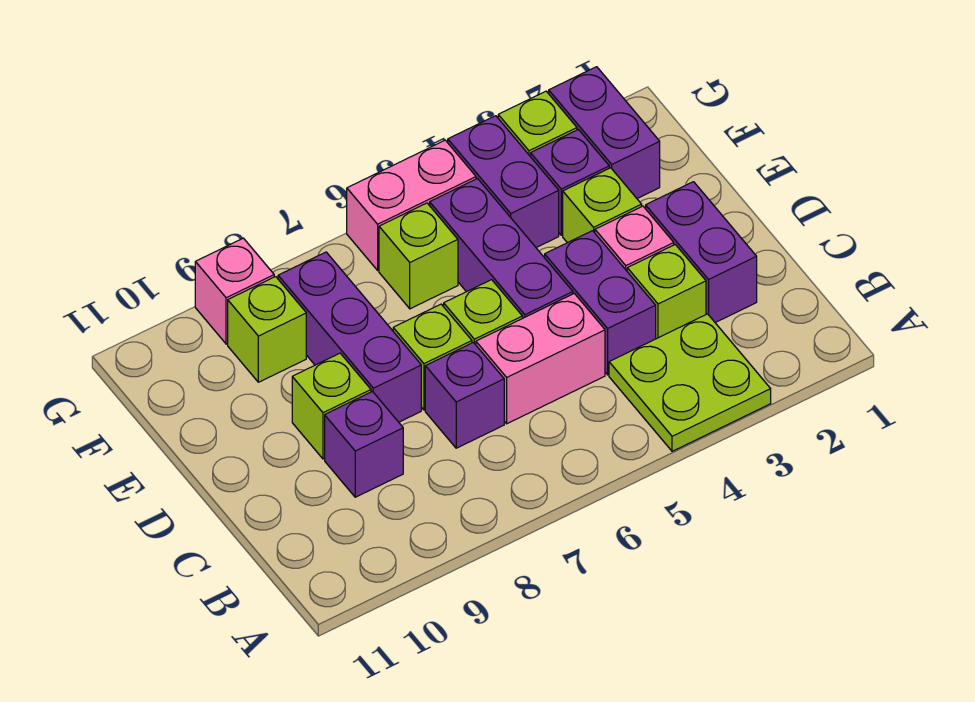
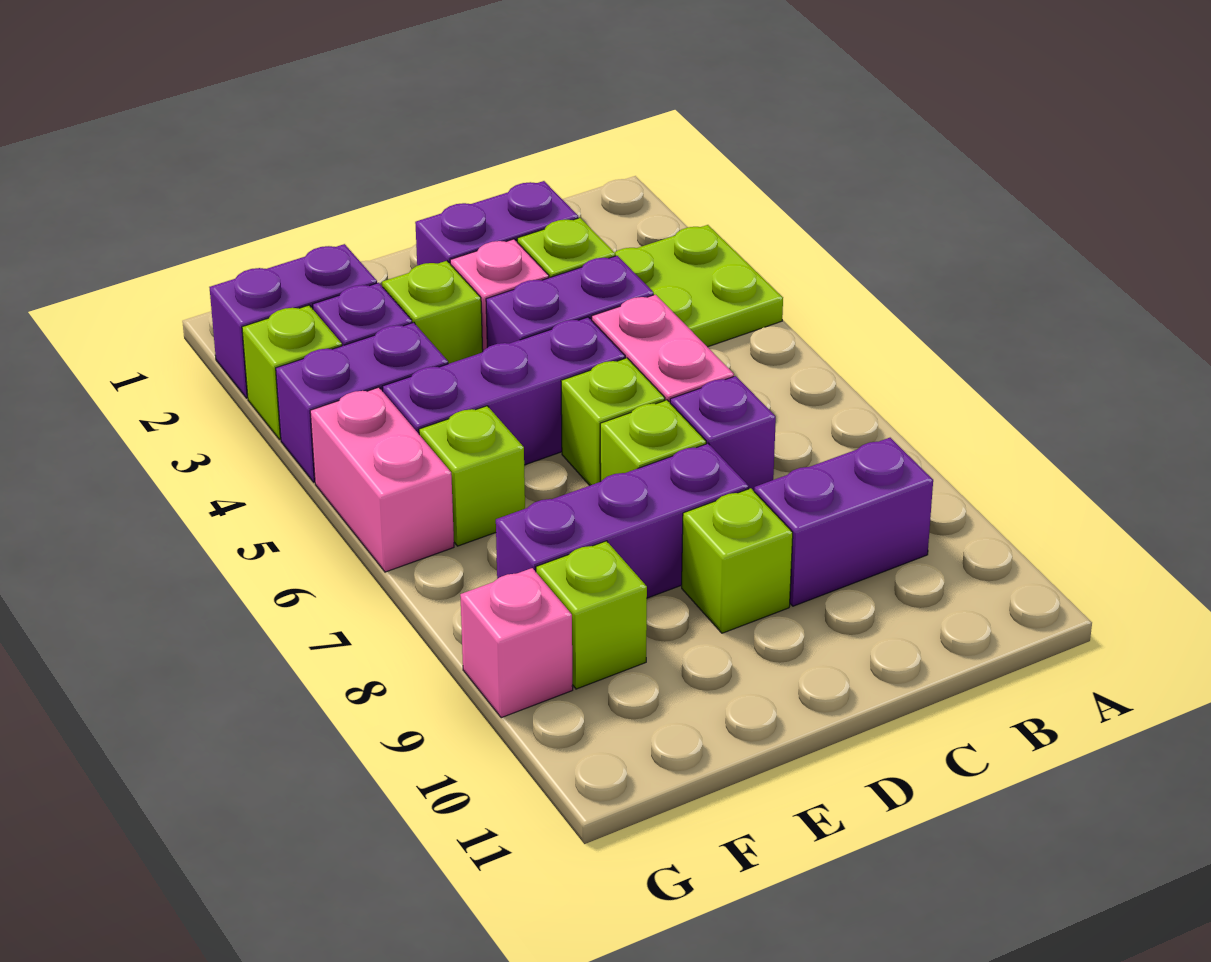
purple 1x1 brick [325,392,403,497] -> purple 1x2 brick [754,438,933,606]

